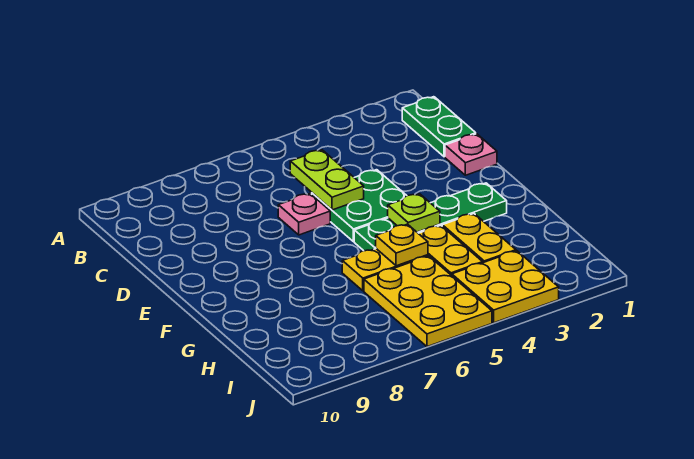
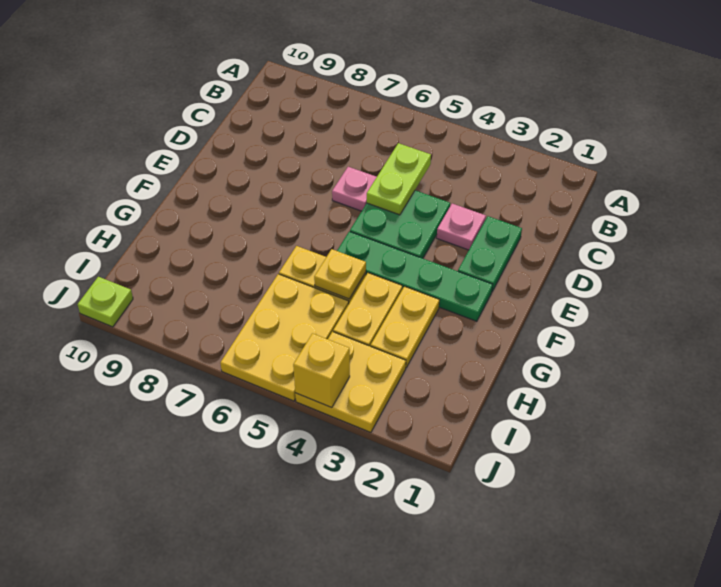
green 1x2 plate [402,97,476,157] -> green 1x2 plate moved to [458,216,522,291]
pink 1x1 plate [445,134,497,175] -> pink 1x1 plate moved to [437,204,486,250]
lime 1x1 plate [388,194,440,232] -> lime 1x1 plate moved to [78,277,133,327]
none -> yellow 1x1 brick [293,333,350,408]

